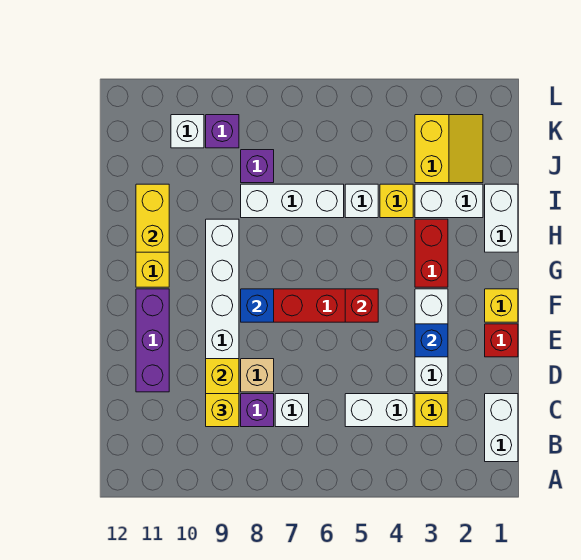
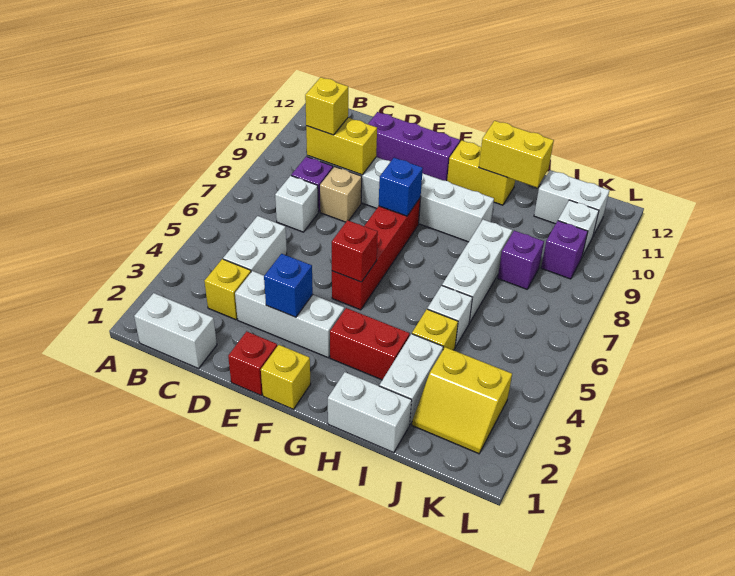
none -> white 1x2 brick [534,170,609,236]

